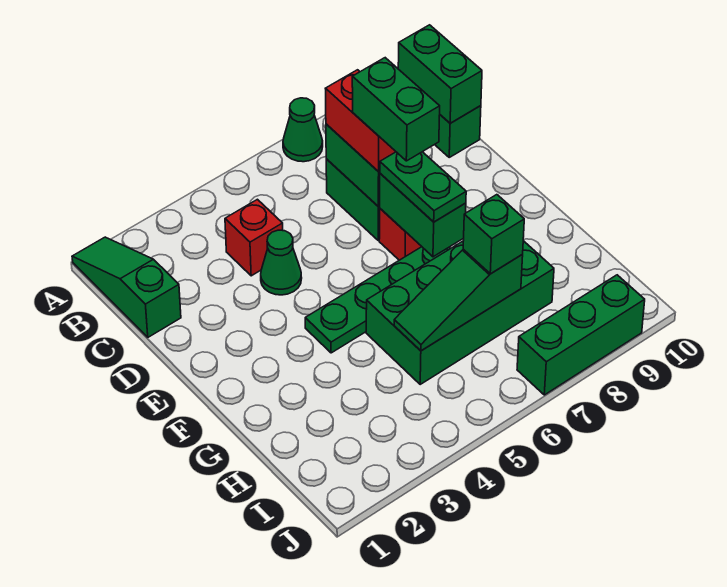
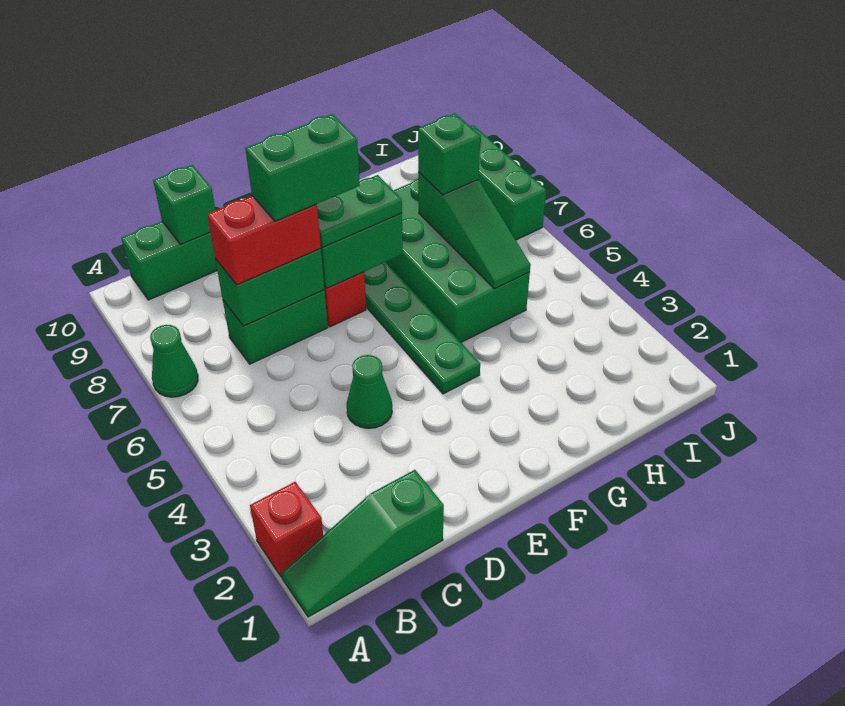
green 1x2 brick [398,25,482,123] -> green 1x1 brick [153,165,216,244]
red 1x1 brick [225,199,283,276] -> red 1x1 brick moved to [250,482,323,577]

